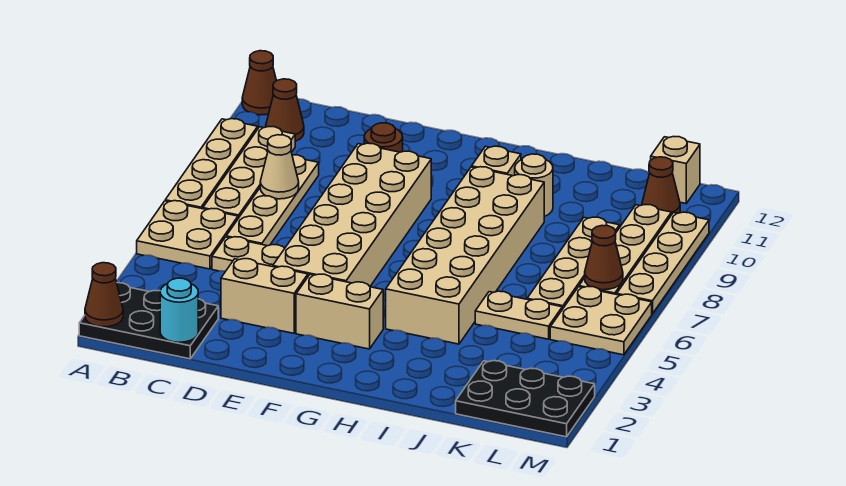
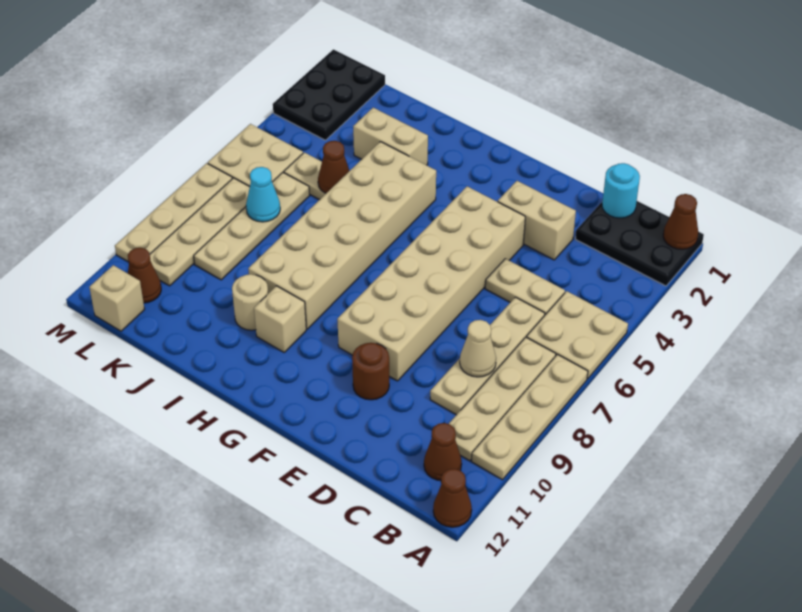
tan 1x2 brick [296,274,383,349] -> tan 1x2 brick moved to [353,108,428,165]
black 2x3 plate [456,361,595,437] -> black 2x3 plate turned to [273,50,385,140]
none -> cyan 1x1 cone [246,167,280,222]
brown 1x1 cone [585,225,623,290] -> brown 1x1 cone moved to [318,141,349,193]

